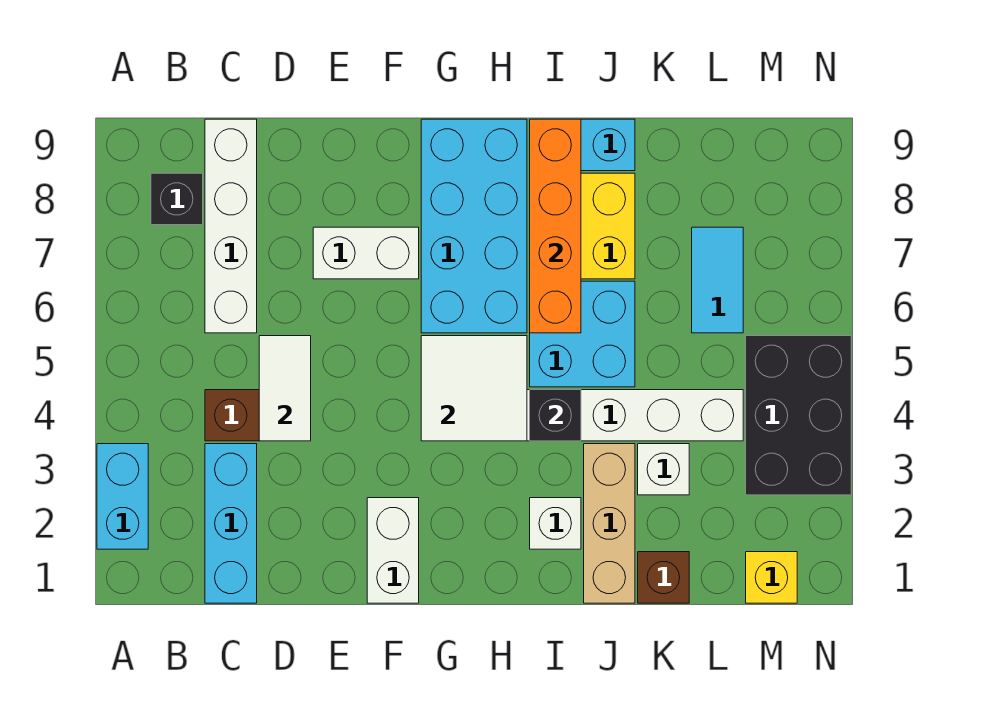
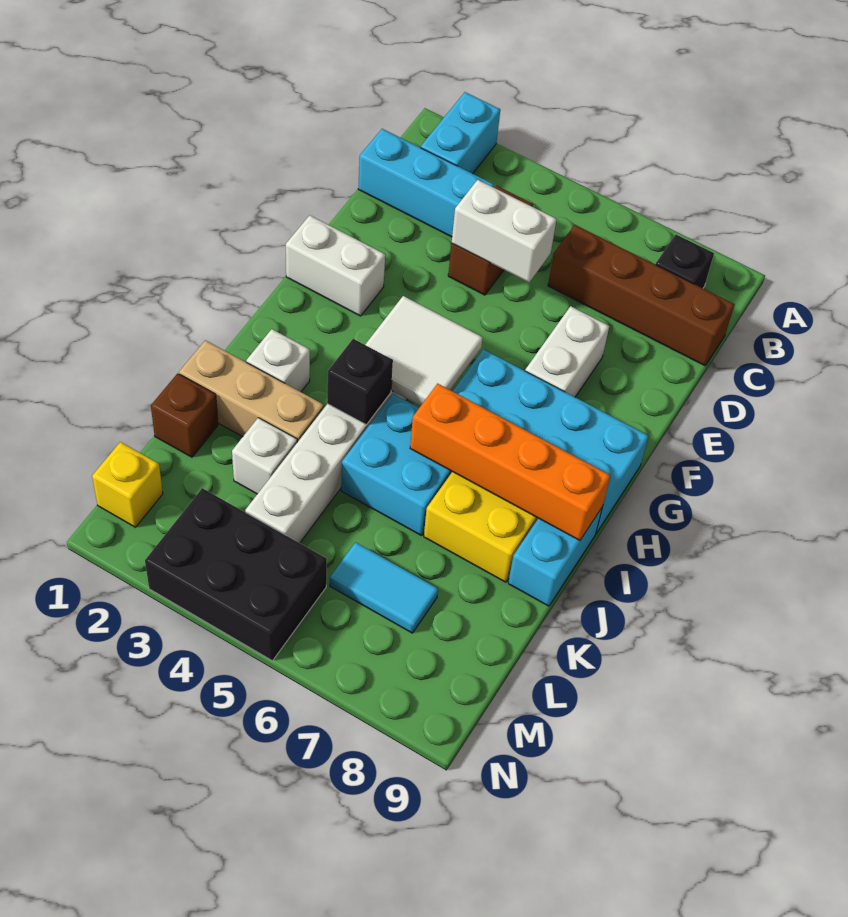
cyan 1x2 brick [97,444,148,549] -> cyan 1x2 brick turned to [421,92,500,174]
white 1x4 brick [205,119,257,333] -> brown 1x4 brick [548,225,735,366]
white 1x2 tile [259,336,311,441] -> white 1x2 brick [452,180,556,282]

